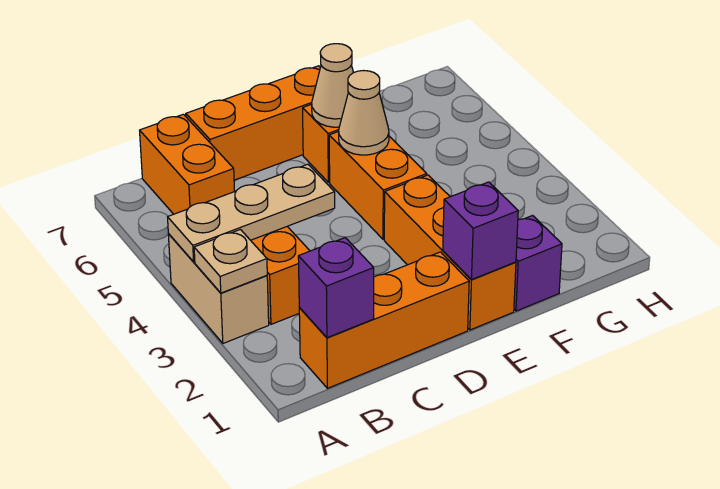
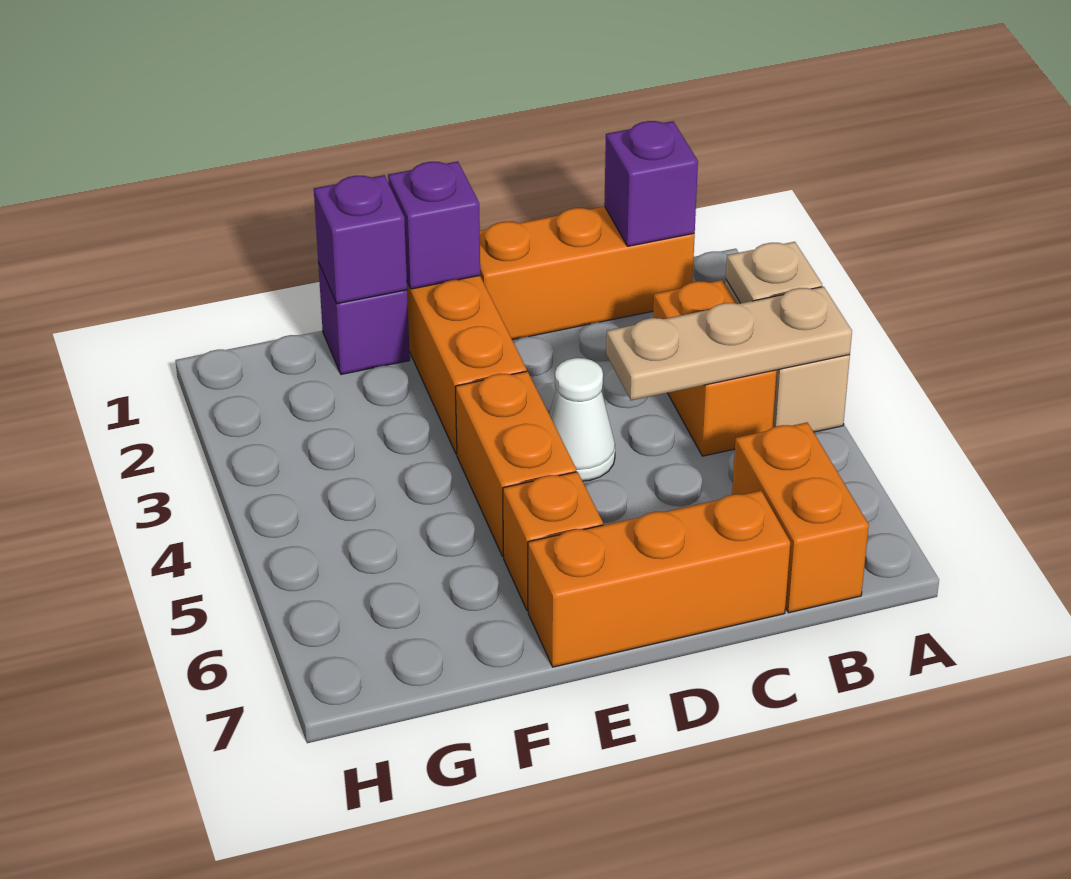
none -> white 1x1 cone [549,358,615,481]
tan 1x1 cone [339,71,389,155] -> none
tan 1x1 cone [312,44,353,127] -> none
none -> purple 1x1 brick [314,175,407,304]

